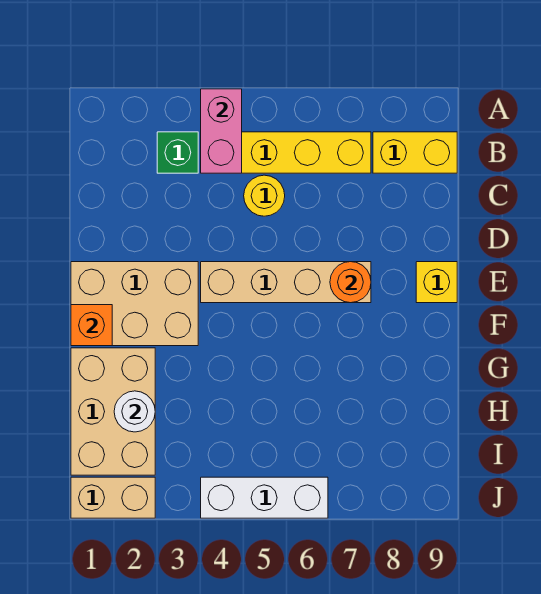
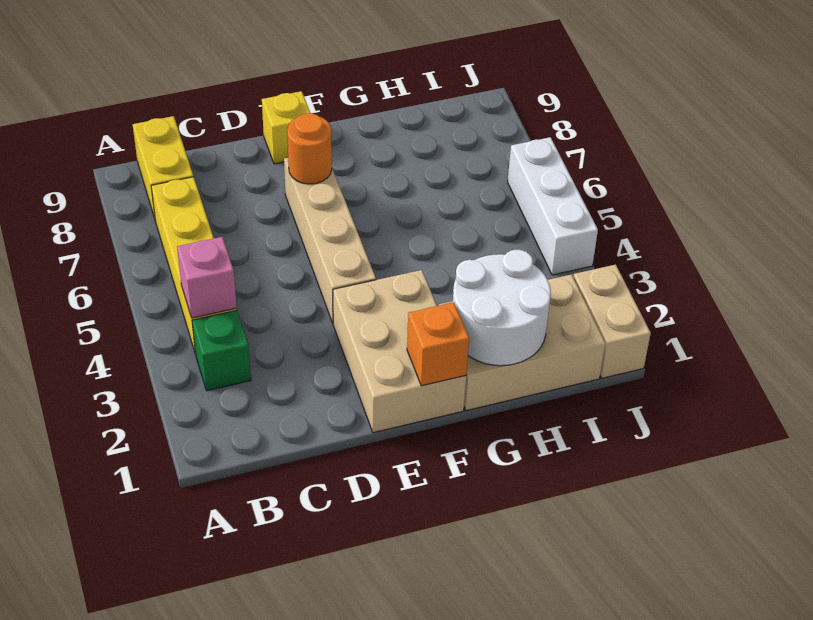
pink 1x2 brick [201,89,242,173] -> pink 1x1 brick [177,237,237,318]
yellow 1x1 round brick [244,175,285,216] -> none
white 1x1 round brick [114,391,155,432] -> white 2x2 round brick [453,250,551,366]

